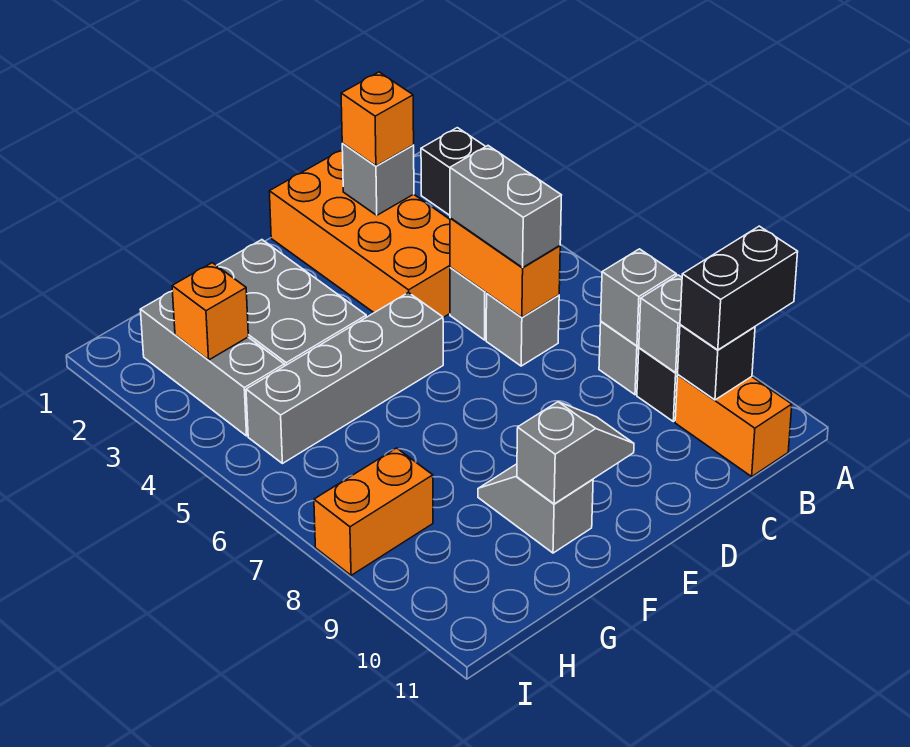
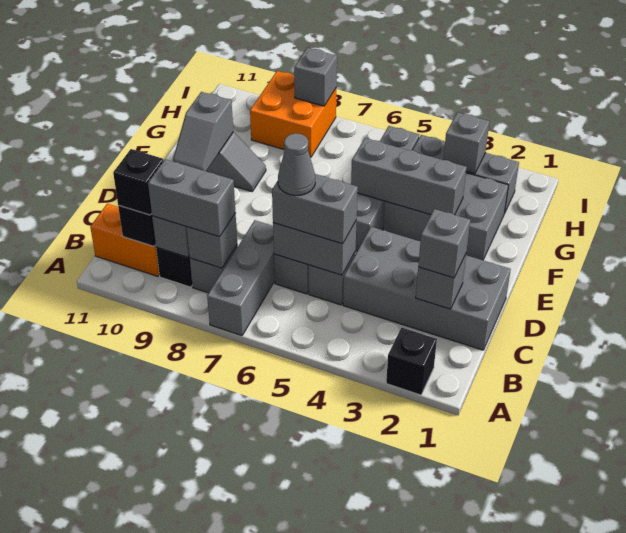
none -> grey 1x3 brick [207,220,275,336]
black 1x2 brick [680,226,798,350] -> black 1x1 brick [113,149,164,215]
none -> grey 1x2 brick [148,159,236,237]
orange 2x4 brick [269,150,450,317] -> grey 2x4 brick [343,227,511,350]
orange 1x1 brick [341,72,414,166] -> grey 1x1 brick [418,209,470,278]
orange 1x2 brick [450,218,560,317] -> grey 1x2 brick [273,220,357,275]
none -> grey 1x1 cone [278,133,315,196]
none -> grey 1x3 brick [351,138,467,215]
orange 1x1 brick [172,263,248,360] -> grey 1x1 brick [443,112,489,174]
orange 1x2 brick [314,448,433,575] -> orange 2x2 brick [250,71,336,157]
none -> grey 1x1 brick [294,48,337,106]

